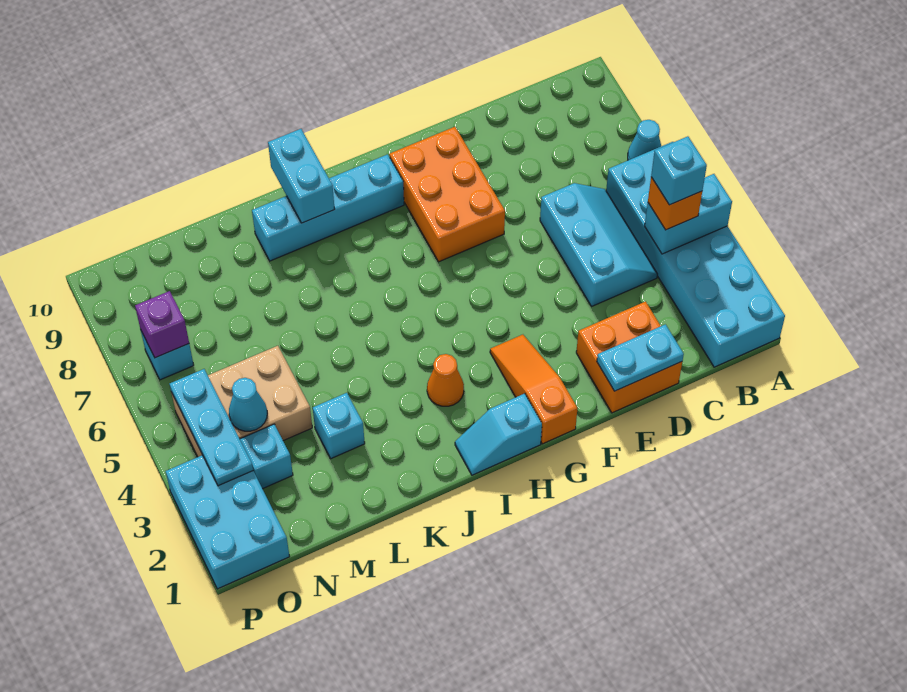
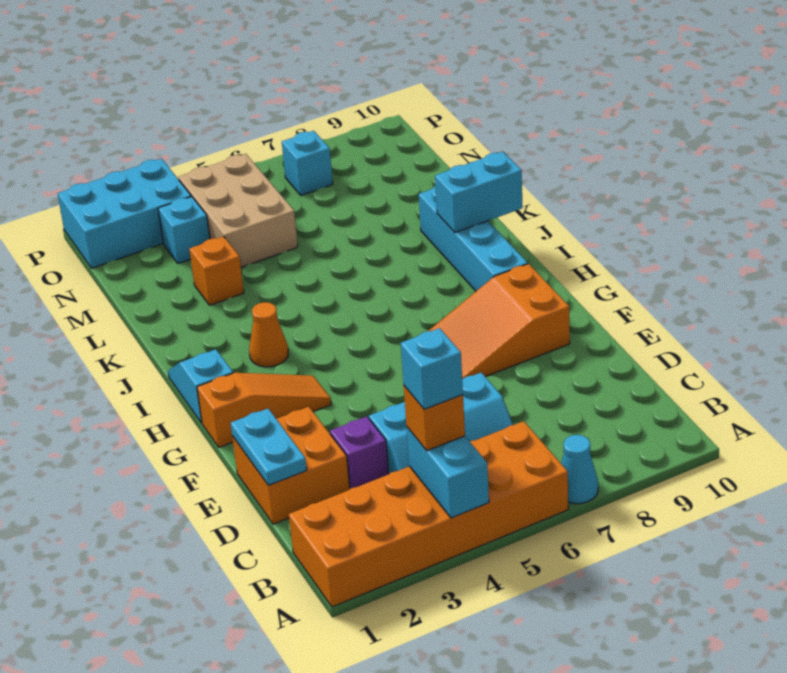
cyan 2x6 brick [606,142,785,367] -> orange 2x6 brick [289,421,568,607]
orange 2x3 brick [389,127,505,262] -> orange 2x3 slope [429,264,570,379]
cyan 1x1 brick [313,393,365,459] -> orange 1x1 brick [189,237,244,305]
cyan 1x1 cone [229,378,267,431] -> none
cyan 1x3 plate [170,369,253,486] -> none
purple 1x1 brick [135,291,189,358] -> purple 1x1 brick moved to [330,416,389,489]

